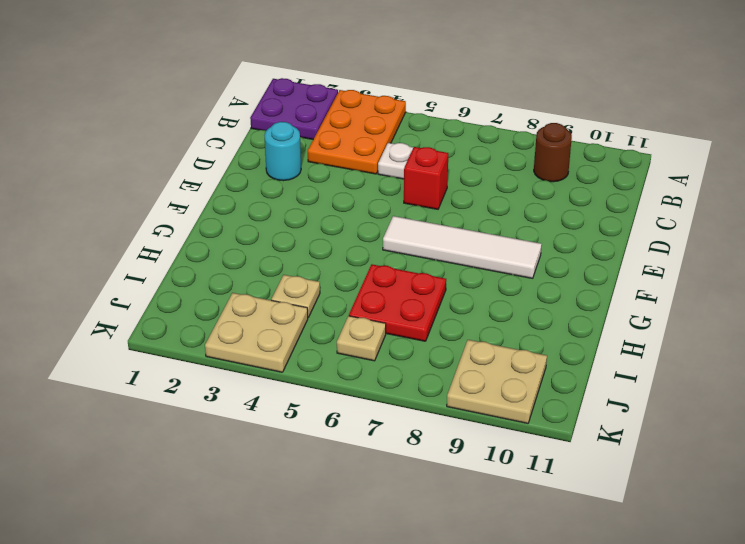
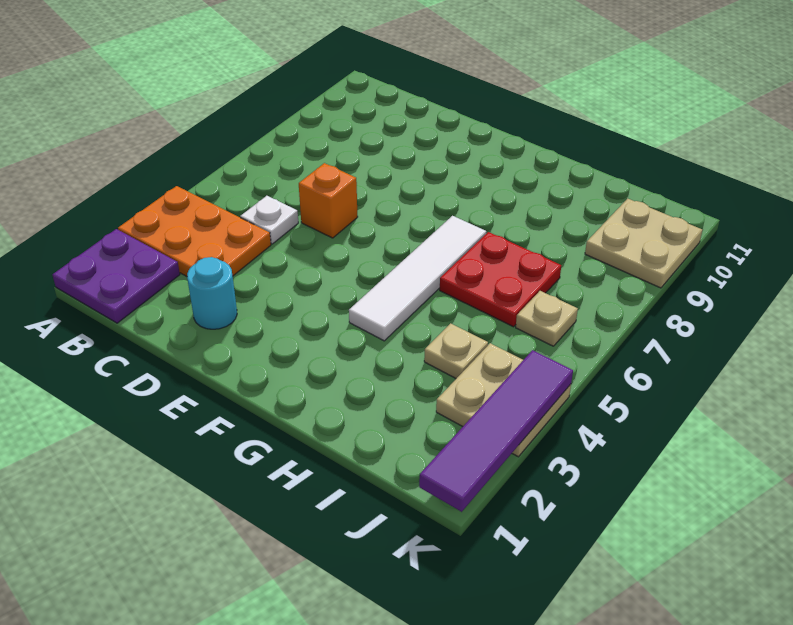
brown 1x1 round brick [534,123,572,182] -> none
red 1x1 brick [404,147,448,209] -> orange 1x1 brick [299,163,358,238]
white 1x4 tile [383,216,542,278] -> white 1x4 tile moved to [349,216,487,341]
none -> purple 1x4 tile [419,350,573,512]

